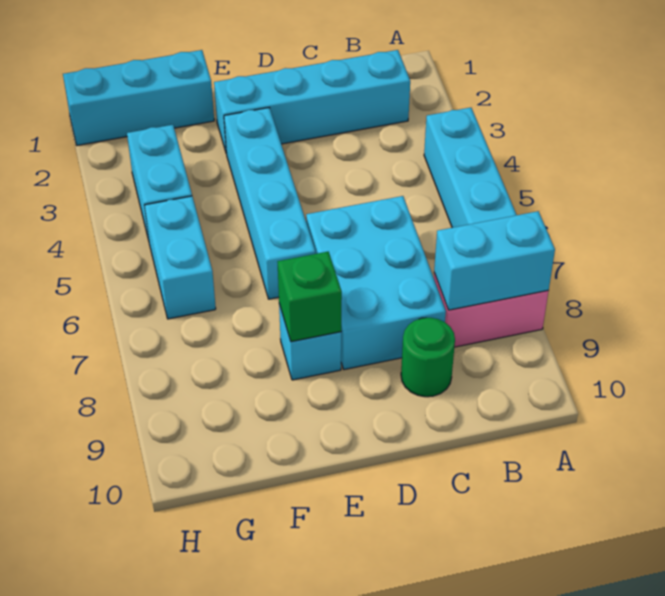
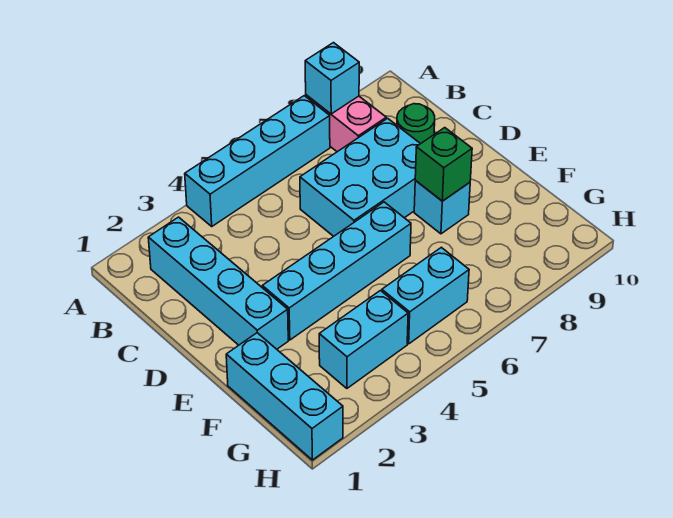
cyan 1x2 brick [434,211,555,310] -> cyan 1x1 brick [305,43,359,114]

